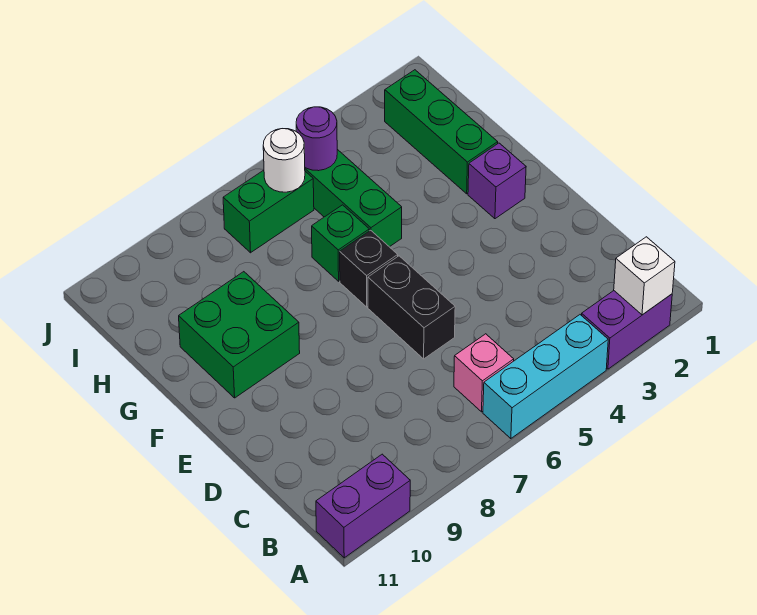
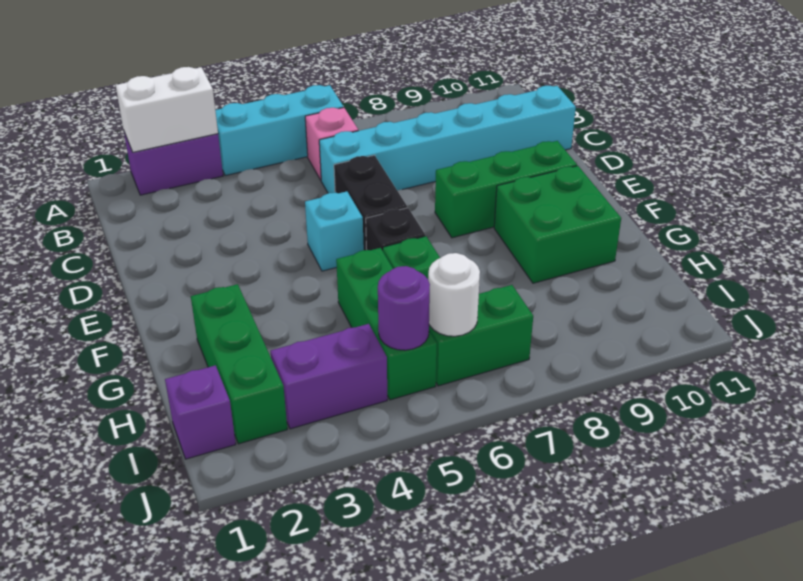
white 1x1 brick [614,237,675,315] -> white 1x2 brick [116,67,218,152]
purple 1x2 brick [316,454,410,558] -> purple 1x2 brick moved to [271,324,387,429]
none -> cyan 1x6 brick [319,86,576,193]
none -> cyan 1x1 brick [305,191,364,271]
none -> green 1x3 brick [435,141,577,238]
purple 1x1 brick [468,143,526,219] -> purple 1x1 brick moved to [165,365,236,459]

